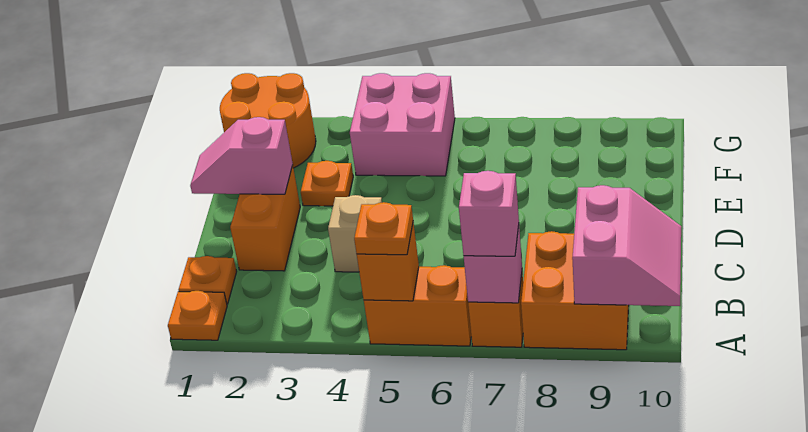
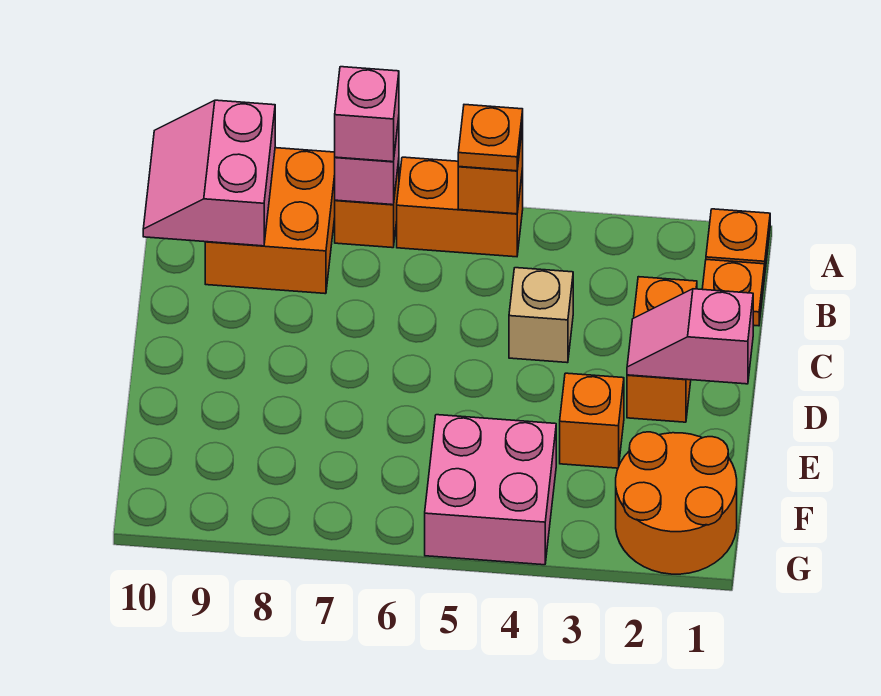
pink 1x2 slope [190,117,293,194] -> pink 1x2 slope turned to [627,289,753,384]
orange 1x1 plate [301,161,353,206] -> orange 1x1 brick [560,373,624,468]

